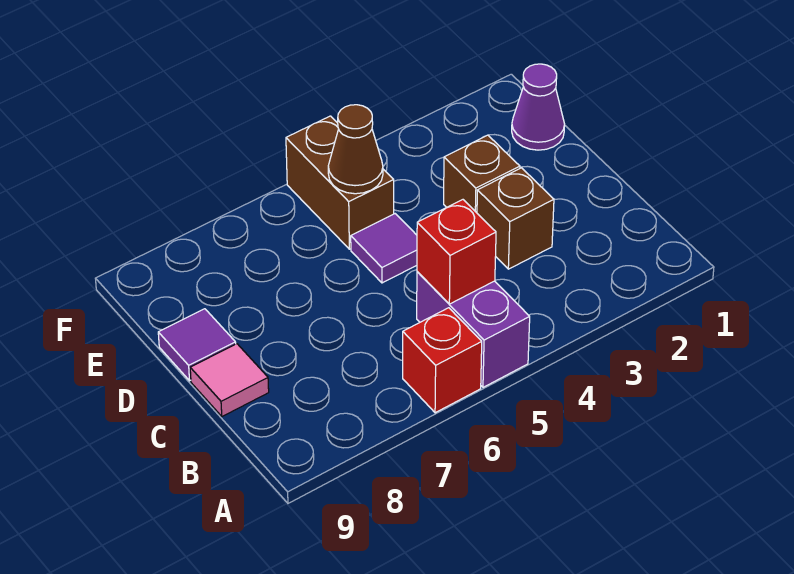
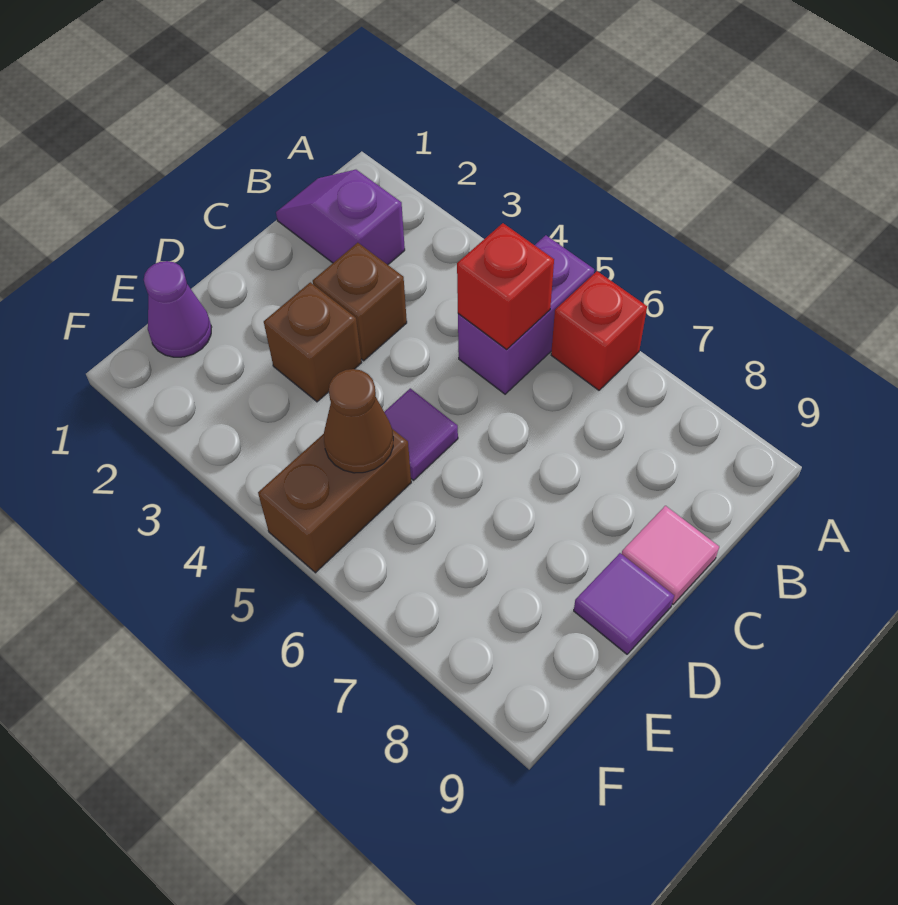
none -> purple 1x2 slope [276,170,405,265]

